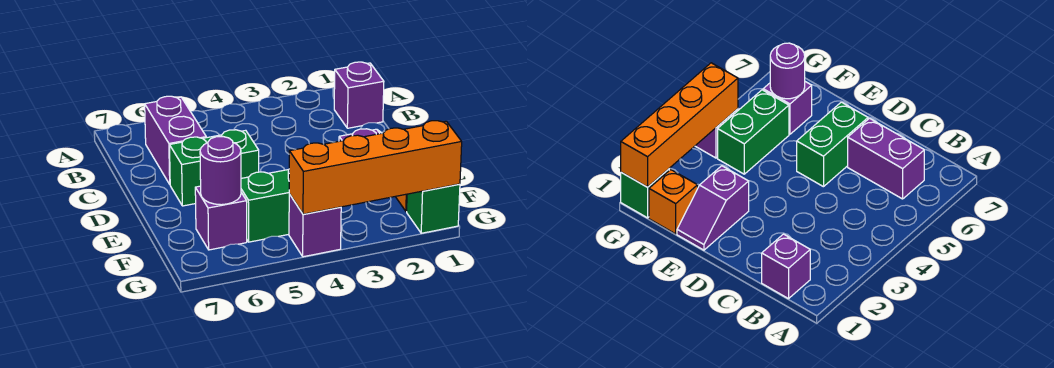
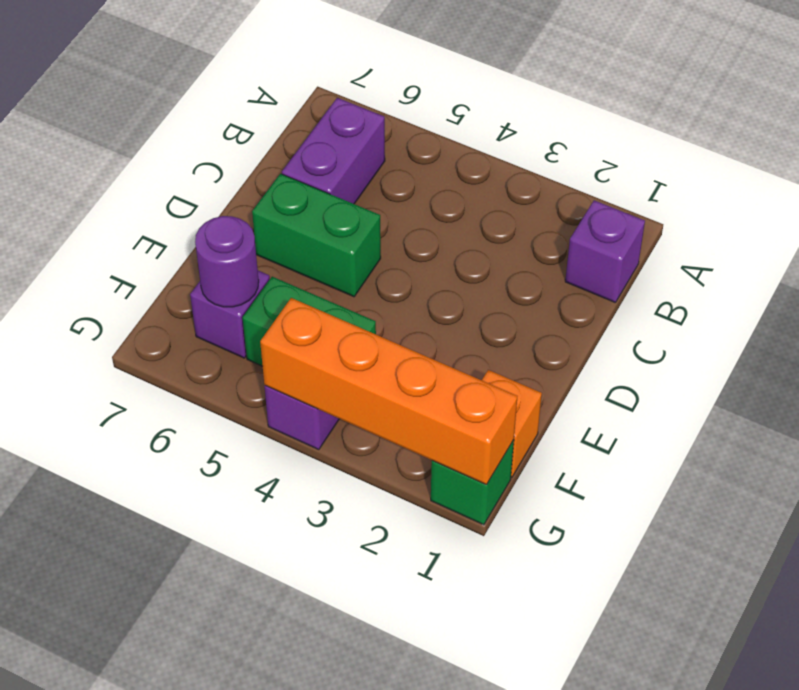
purple 1x2 slope [677,166,749,250] -> none

